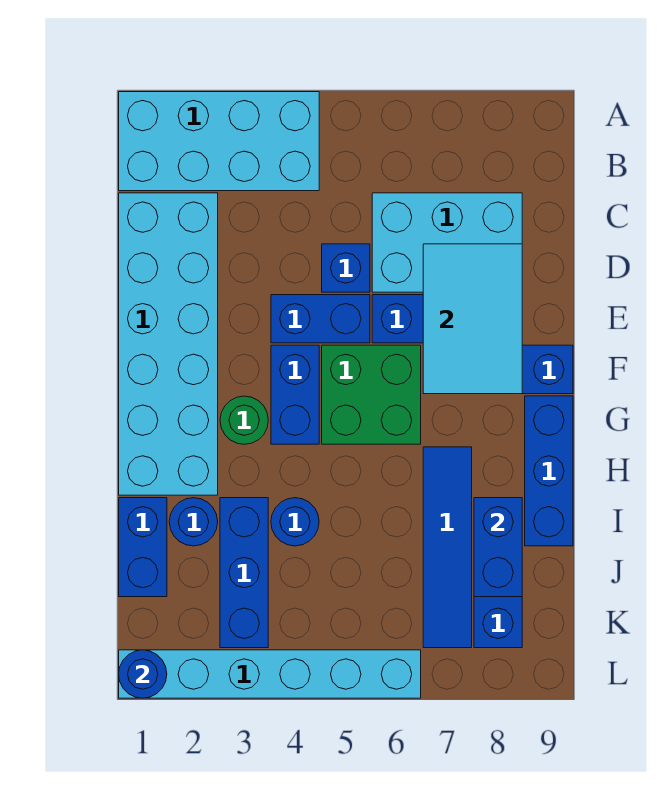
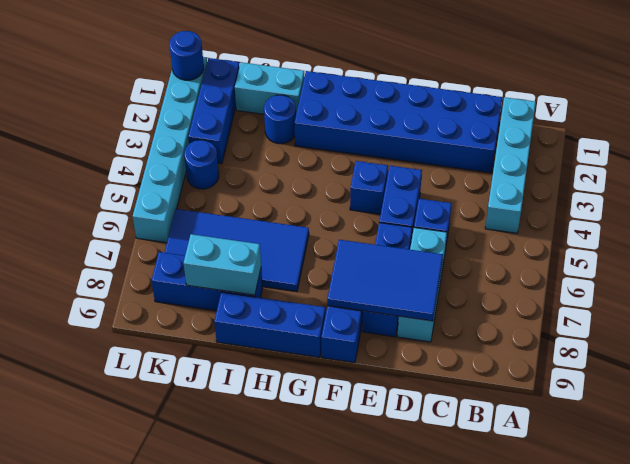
cyan 2x4 brick [119,92,319,191] -> cyan 1x4 brick [485,97,536,233]
cyan 2x6 brick [119,193,218,495] -> blue 2x6 brick [294,71,502,173]
cyan 2x3 brick [372,193,522,292] -> cyan 1x3 brick [397,228,447,342]
cyan 2x3 tile [423,244,522,394] -> blue 2x3 tile [327,240,443,321]
blue 1x2 brick [271,345,319,444] -> blue 1x1 brick [350,161,388,214]
green 2x2 brick [322,345,421,444] -> none
green 1x1 round brick [220,396,268,444] -> none
blue 1x4 tile [423,447,472,648] -> blue 2x4 tile [165,209,309,292]
blue 1x2 brick [119,498,167,597] -> cyan 1x2 brick [235,62,304,114]
blue 1x3 brick [220,498,268,648] -> blue 1x3 brick turned to [188,58,240,164]
blue 1x1 round brick [271,498,319,546] -> blue 1x1 round brick moved to [184,140,219,189]
blue 1x2 brick [474,498,522,597] -> cyan 1x2 brick [183,234,261,295]

